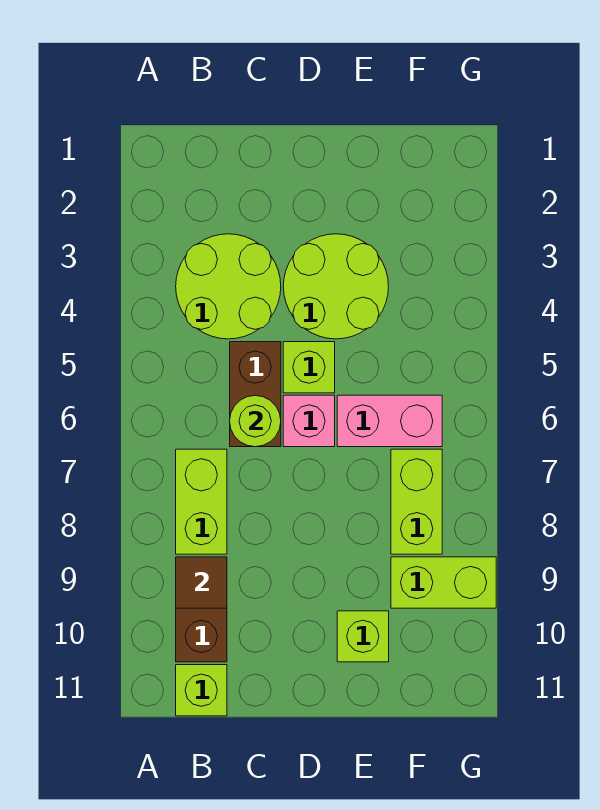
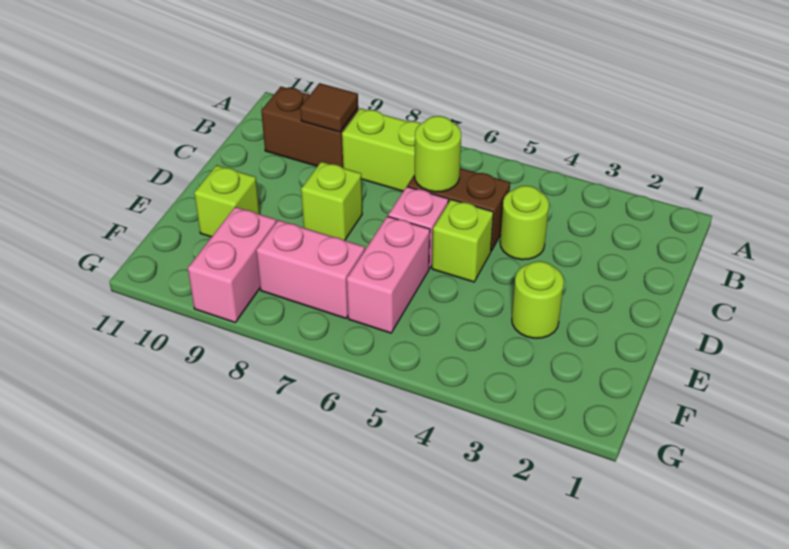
lime 2x2 round brick [176,234,281,339] -> lime 1x1 round brick [500,186,549,260]
lime 1x1 brick [176,665,227,716] -> lime 1x1 brick moved to [301,162,362,240]
lime 2x2 round brick [283,234,389,339] -> lime 1x1 round brick [512,261,564,338]
lime 1x2 brick [391,449,442,554] -> pink 1x2 brick [256,220,365,318]
lime 1x2 brick [391,557,496,608] -> pink 1x2 brick [188,207,276,323]

